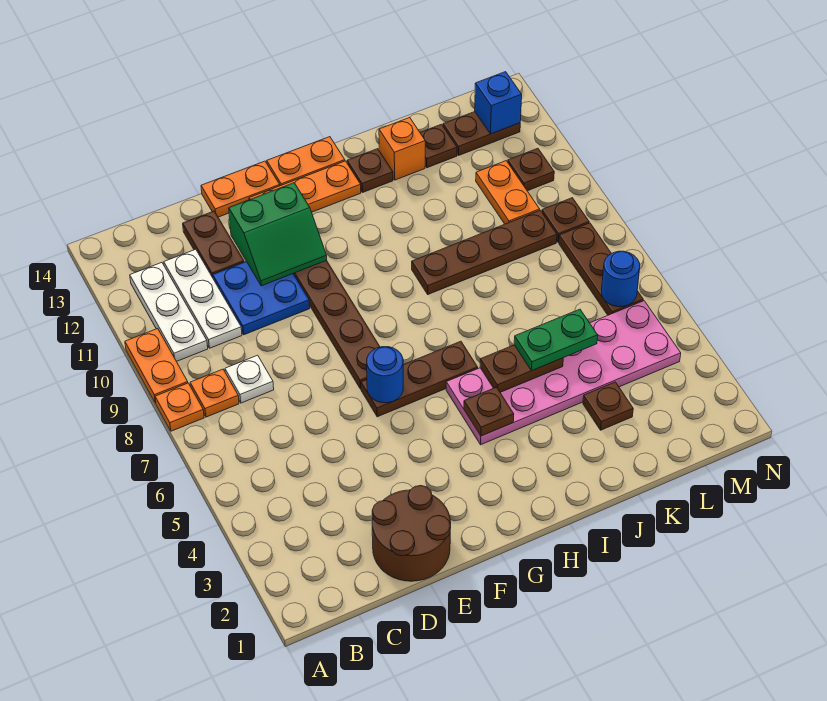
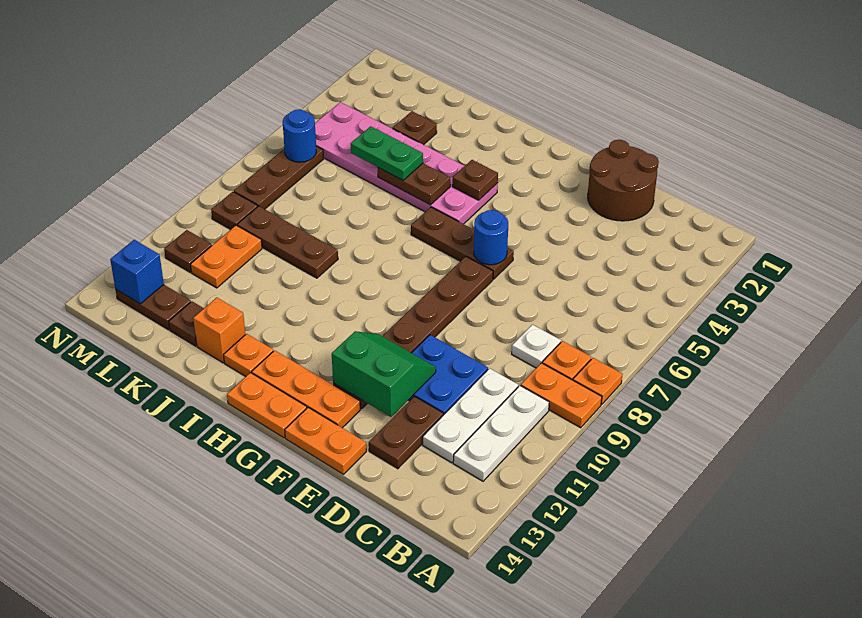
orange 1x2 plate [125,328,188,403] -> orange 1x2 plate turned to [521,363,602,428]
brown 1x4 plate [412,210,557,294] -> brown 1x3 plate [237,206,338,278]
brown 1x1 plate [347,149,393,193] -> orange 1x1 plate [224,334,273,377]

